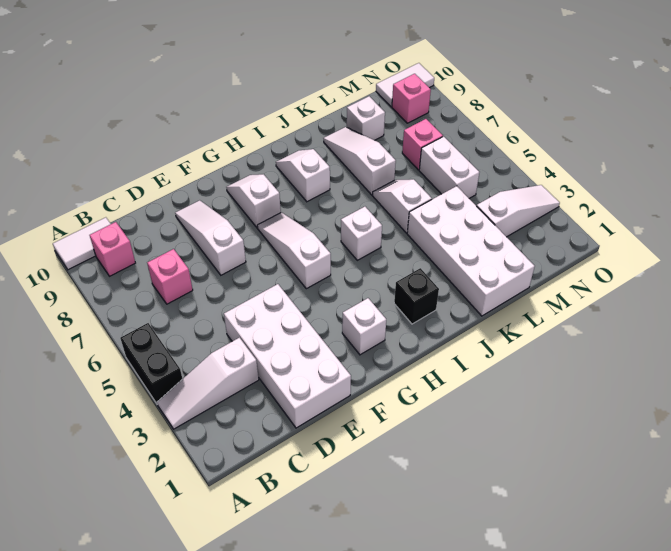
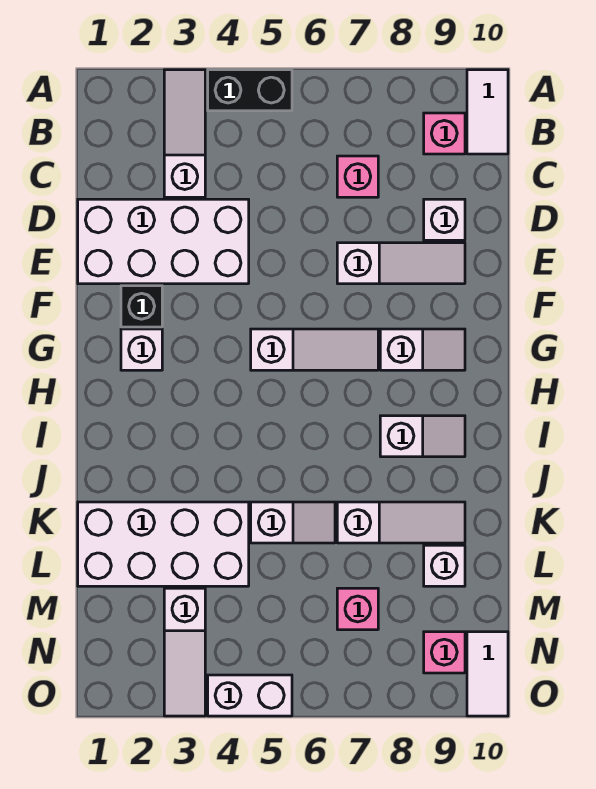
black 1x1 brick [394,268,439,324] -> black 1x1 brick moved to [121,286,162,327]
white 1x1 brick [341,207,382,260] -> white 1x1 brick moved to [424,199,465,240]
white 1x2 brick [419,136,479,198] -> white 1x2 brick moved to [208,675,292,716]

